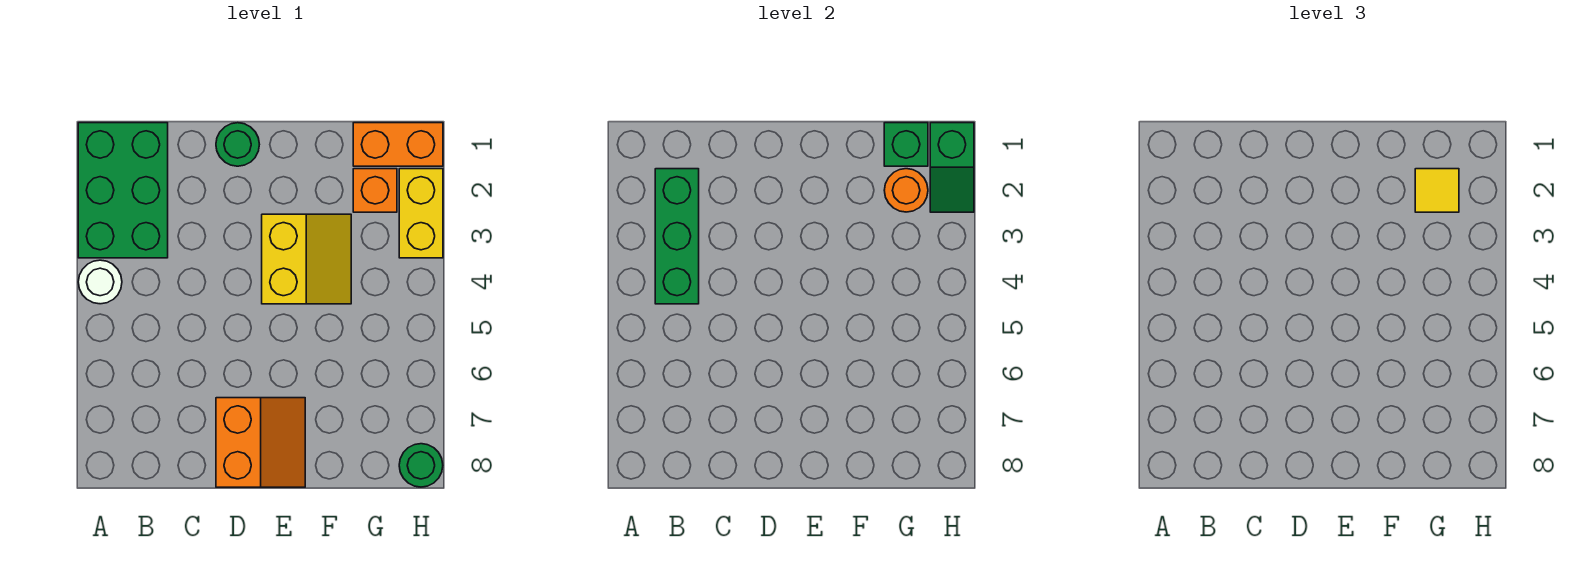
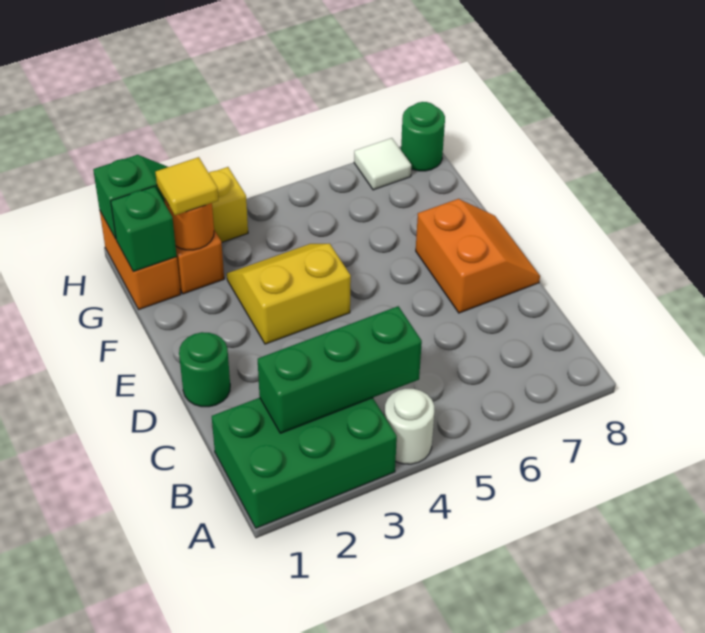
orange 2x2 slope [216,398,305,487] -> orange 2x2 slope turned to [416,199,540,313]
none -> white 1x1 tile [354,138,411,190]

